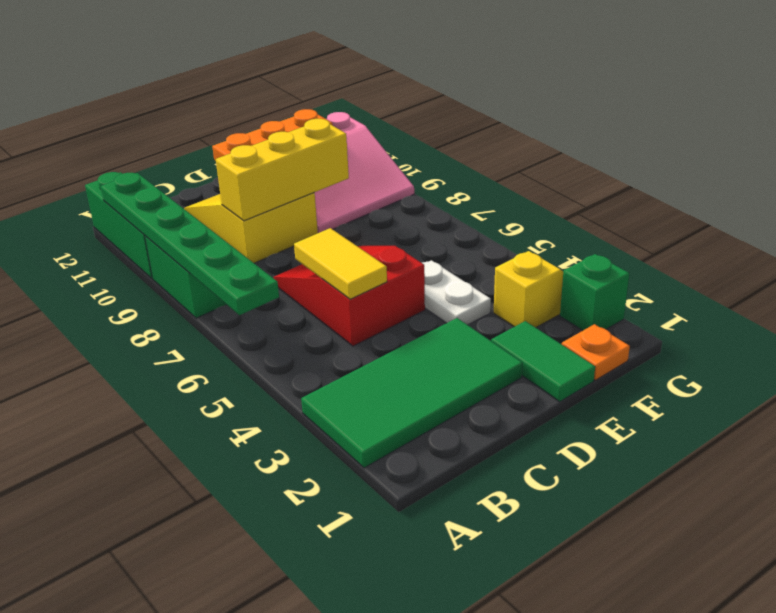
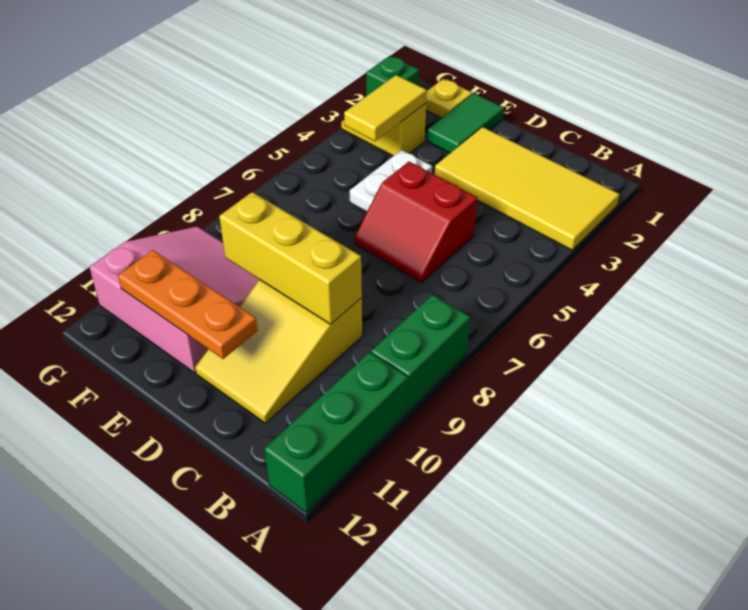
green 2x4 tile [301,318,523,468] -> yellow 2x4 tile [435,127,619,250]
green 1x6 plate [101,173,279,315] -> none
red 2x3 slope [274,246,425,346] -> red 2x2 slope [354,162,477,283]
yellow 1x2 tile [294,228,387,299] -> yellow 1x2 tile moved to [344,75,427,141]
orange 1x1 plate [562,324,630,380] -> yellow 1x1 plate [426,79,472,118]

